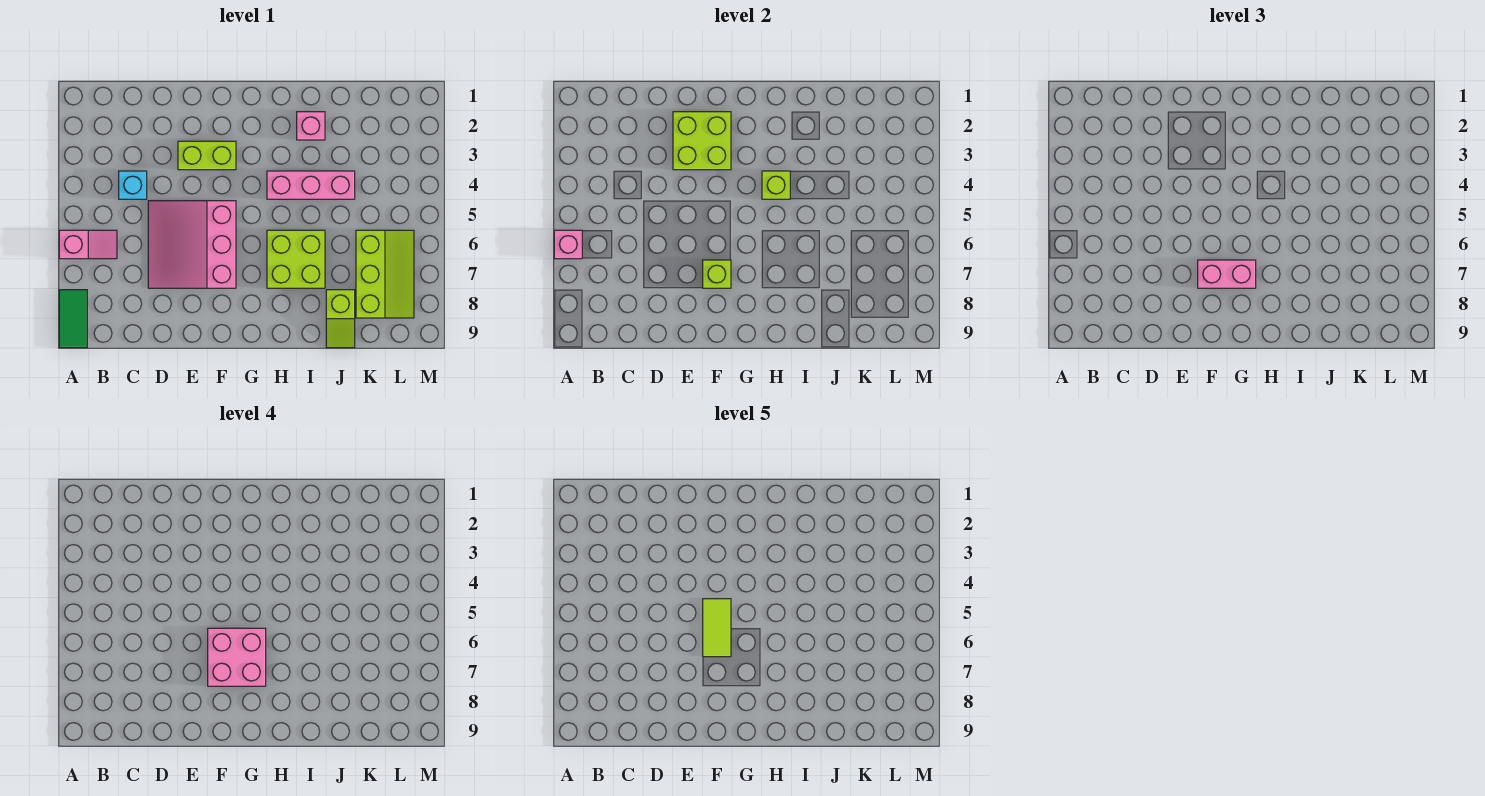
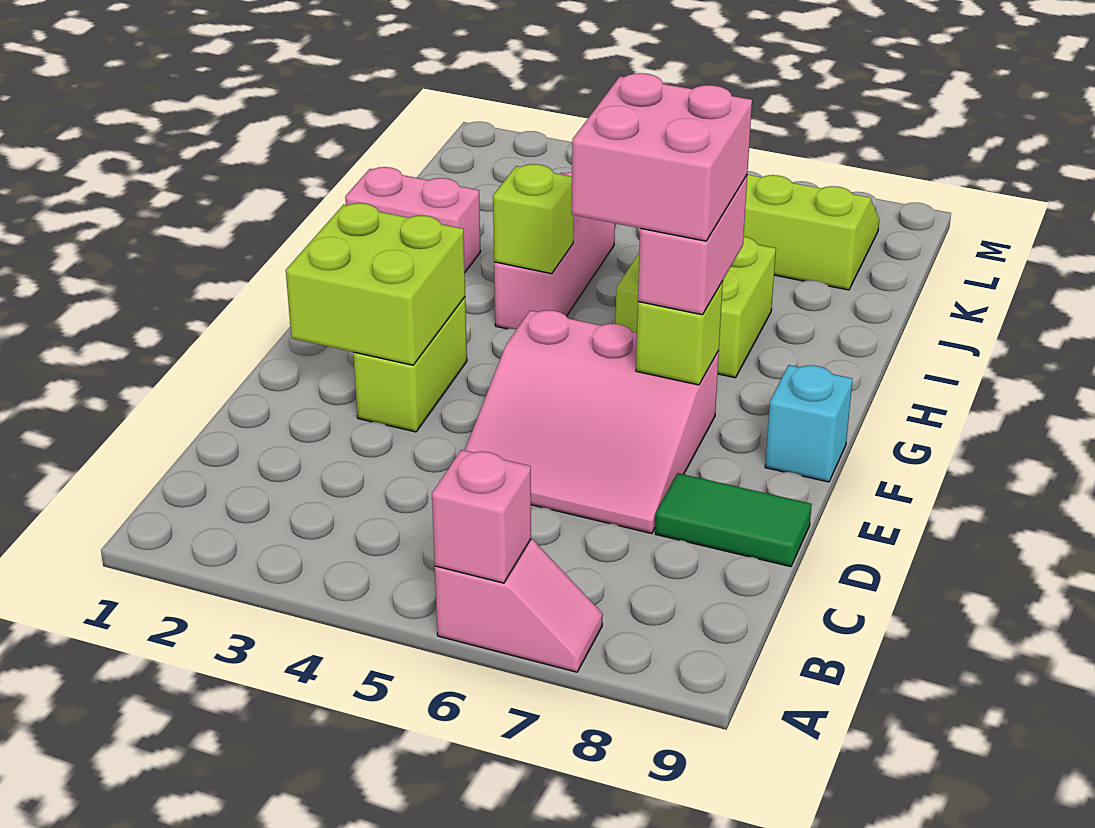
pink 1x2 slope [59,230,117,259] -> pink 1x2 slope turned to [435,539,603,672]
green 1x2 tile [59,290,87,348] -> green 1x2 tile moved to [655,473,812,567]
cyan 1x1 brick [119,171,147,199] -> cyan 1x1 brick moved to [765,365,853,482]
lime 1x2 tile [703,599,731,657] -> none
pink 1x1 brick [297,112,325,140] -> pink 1x2 brick [345,167,481,272]
lime 1x2 slope [326,290,355,348] -> none

